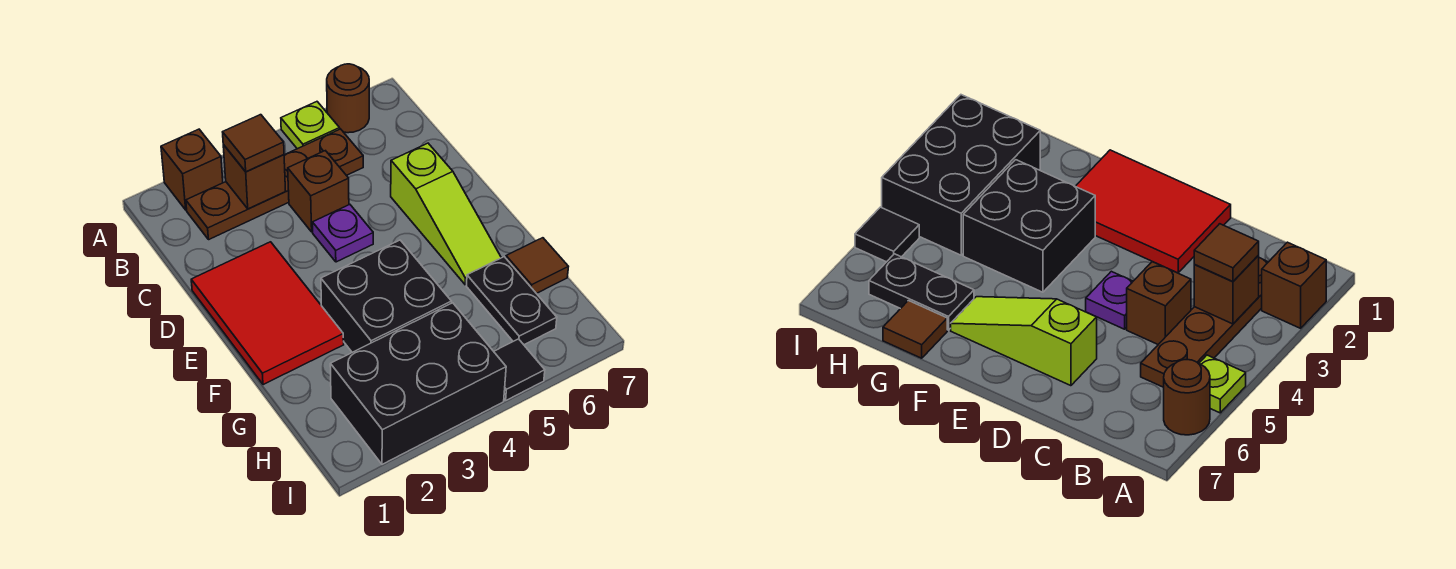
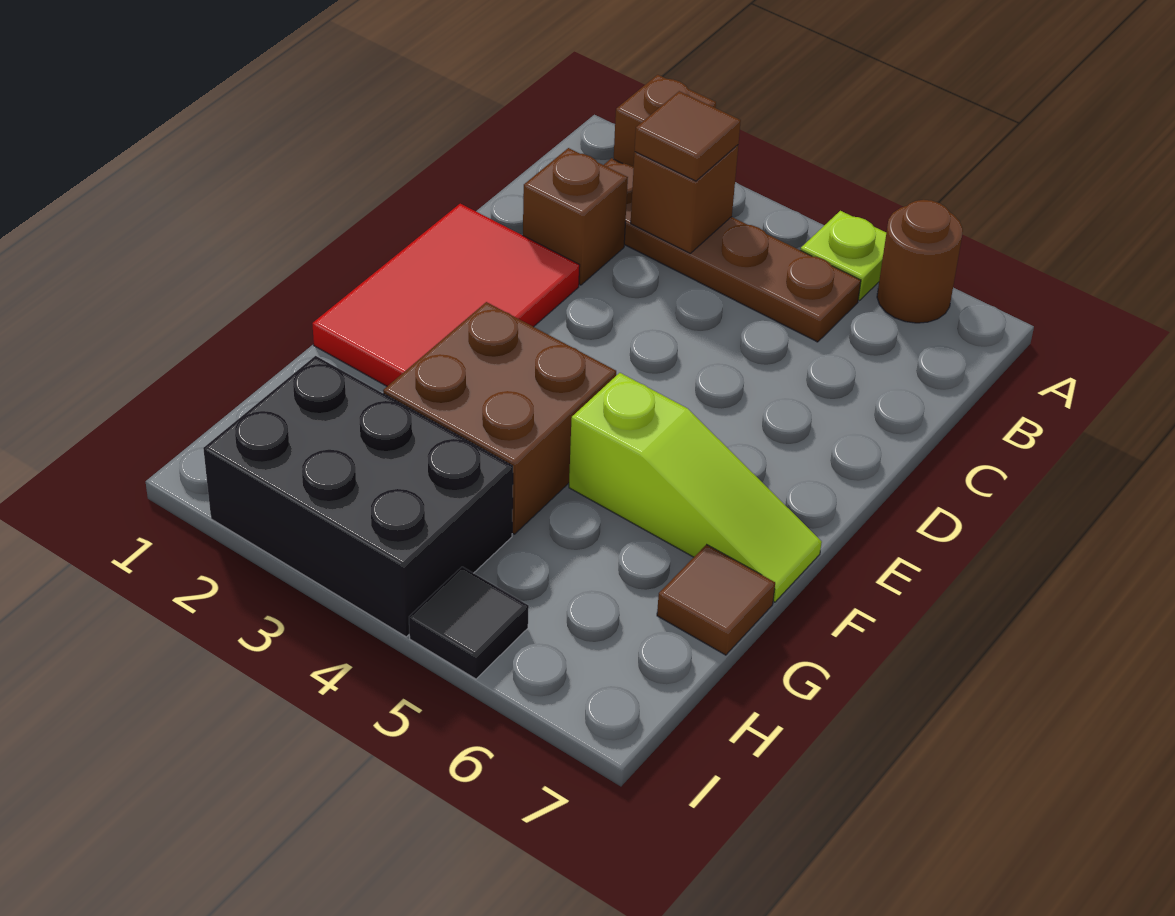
brown 1x1 brick [288,151,349,232] -> brown 1x1 brick moved to [523,148,628,285]
purple 1x1 plate [313,205,373,262] -> none
lime 1x3 slope [391,143,501,285] -> lime 1x3 slope turned to [569,373,822,602]
black 2x2 brick [321,240,451,352] -> brown 2x2 brick [383,302,616,534]
black 1x2 plate [467,257,557,345] -> none

